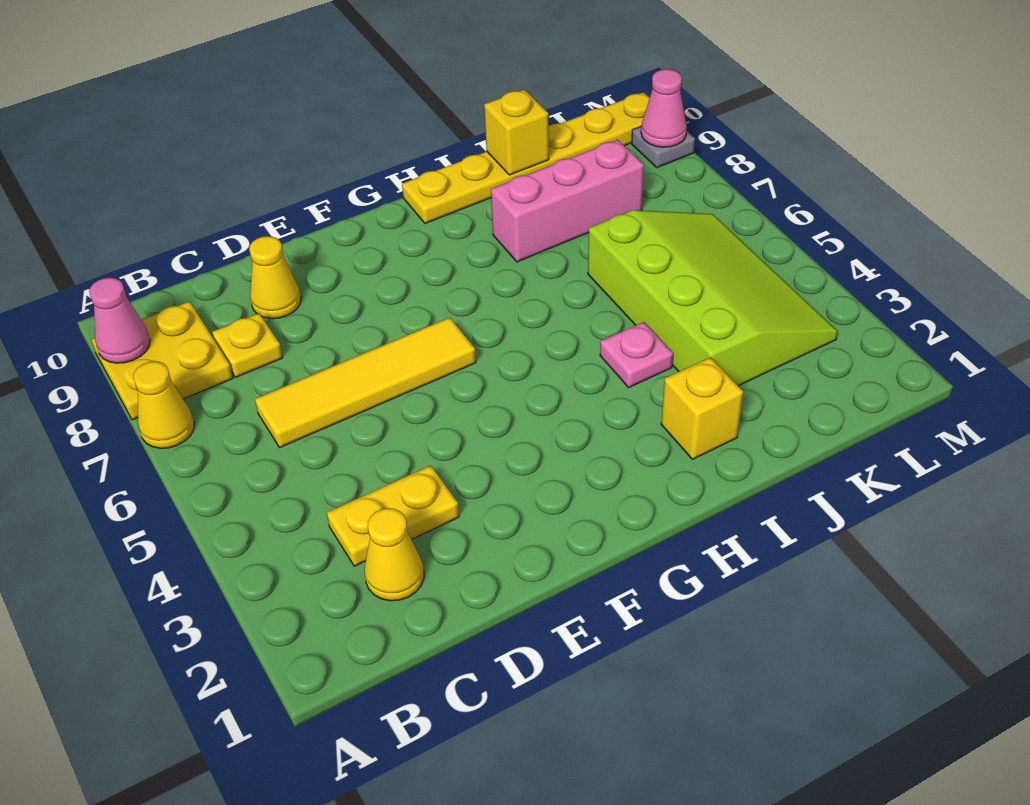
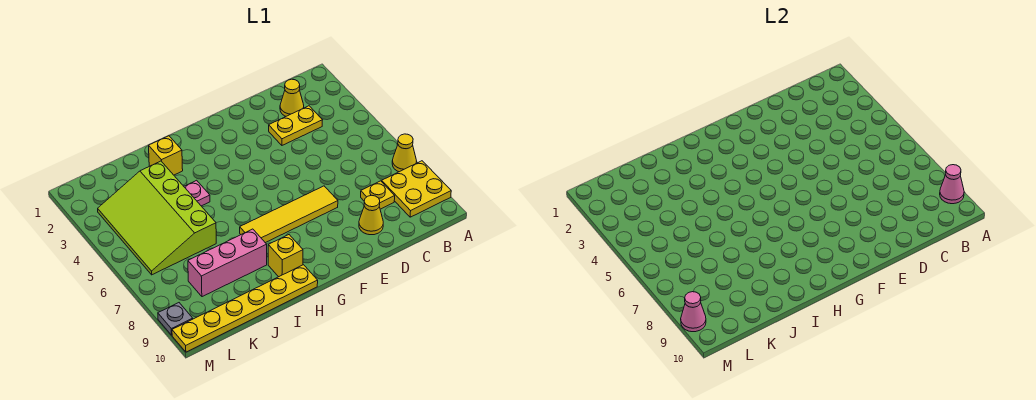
yellow 1x4 tile [255,318,476,447] -> yellow 1x4 tile moved to [240,186,338,243]
yellow 1x1 brick [484,90,549,175] -> yellow 1x1 brick moved to [268,235,303,277]

